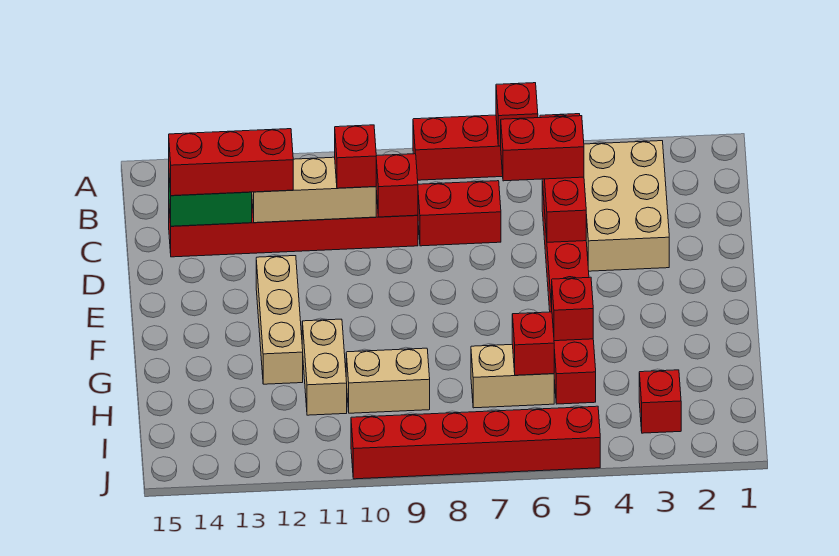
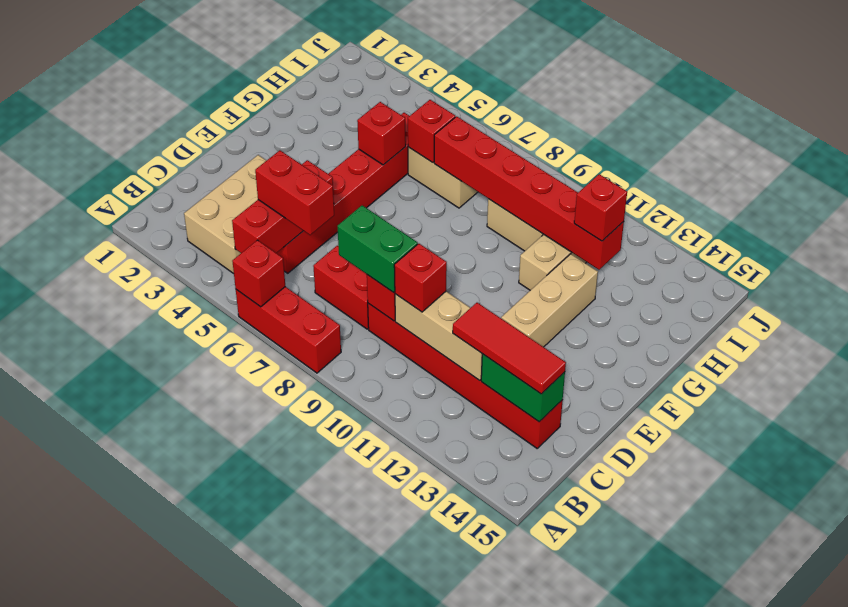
none -> green 1x2 brick [338,205,418,293]
red 1x3 brick [169,129,293,196] -> red 1x3 tile [453,303,566,394]
red 1x1 brick [639,370,681,433] -> red 1x1 brick moved to [574,174,627,241]
red 1x6 brick [351,406,600,479] -> red 1x6 brick moved to [434,116,624,270]

